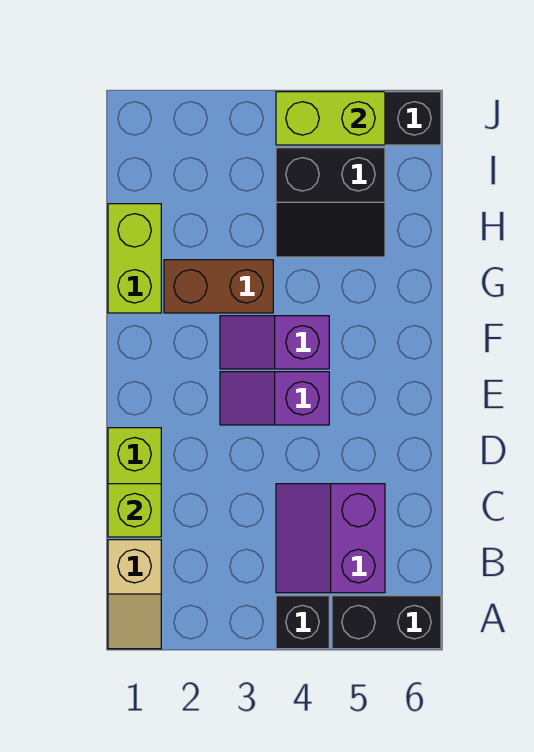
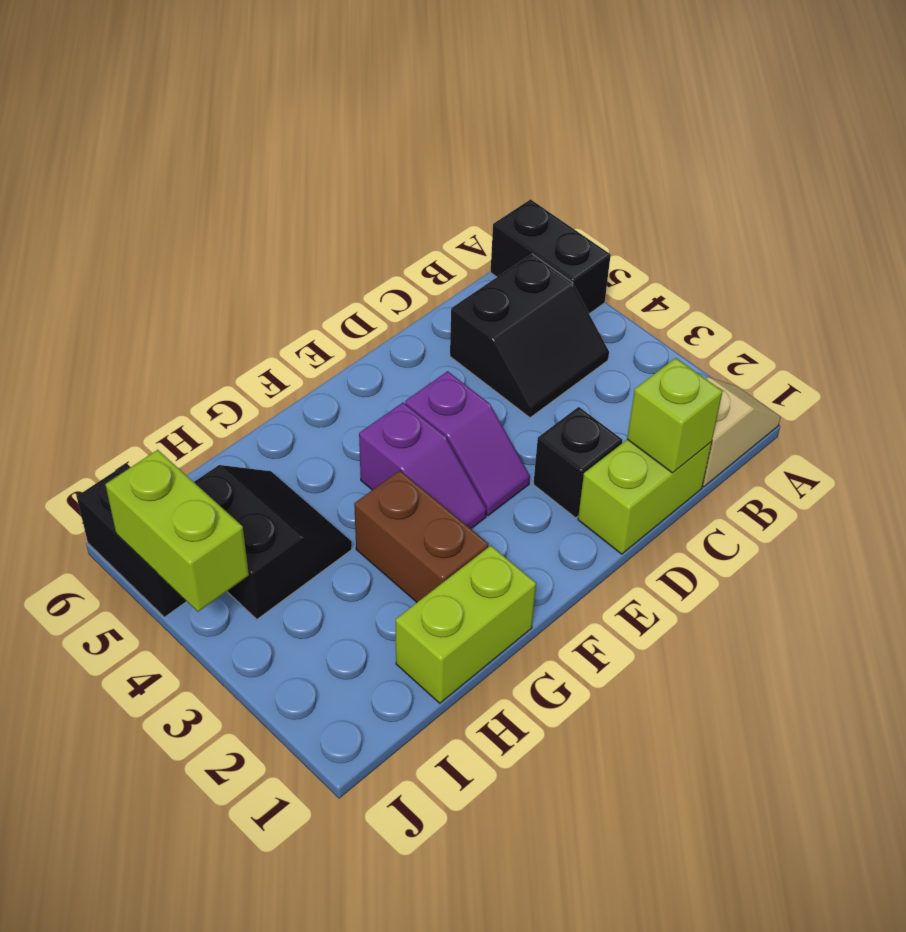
black 1x1 brick [276,596,329,649] -> black 1x1 brick moved to [533,407,623,518]
purple 2x2 slope [276,484,385,593] -> black 2x2 slope [450,254,609,418]

